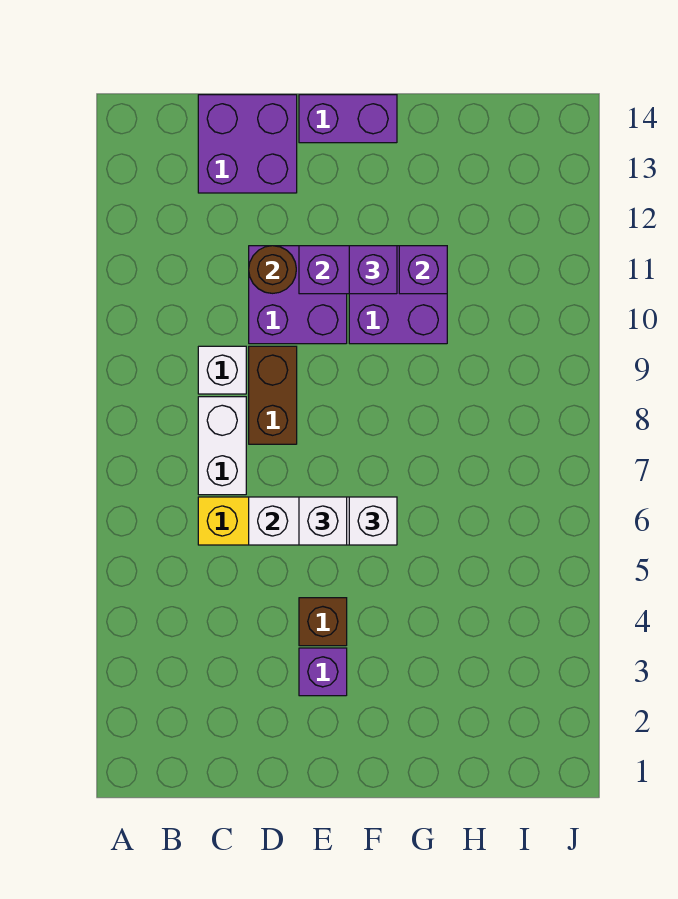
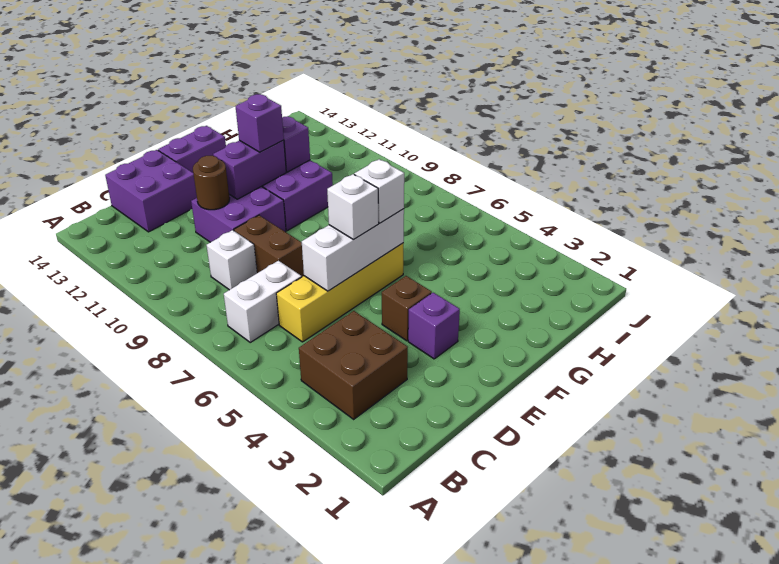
none -> brown 2x2 brick [299,311,408,419]
white 1x2 brick [198,397,246,495] -> white 1x2 brick turned to [224,261,301,342]

